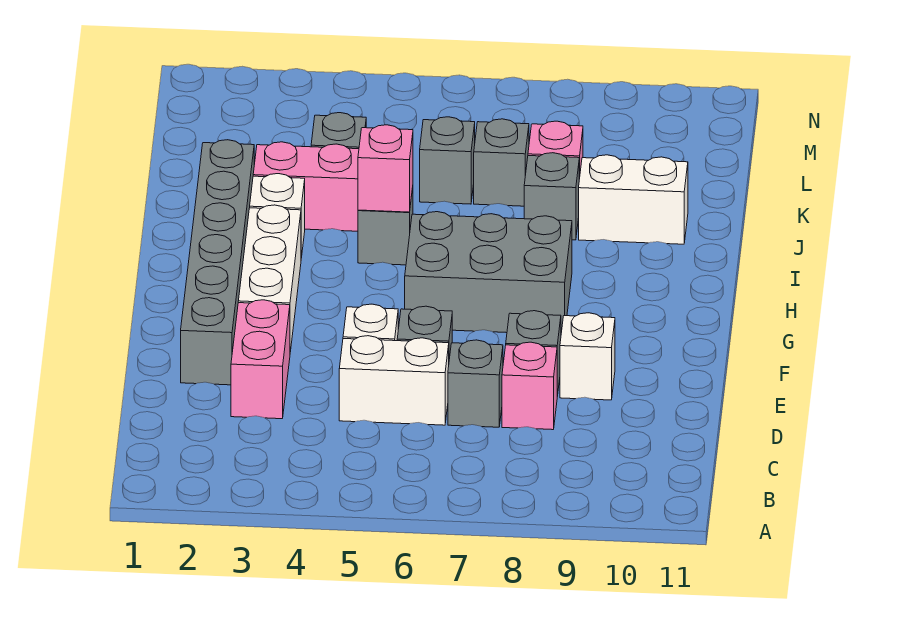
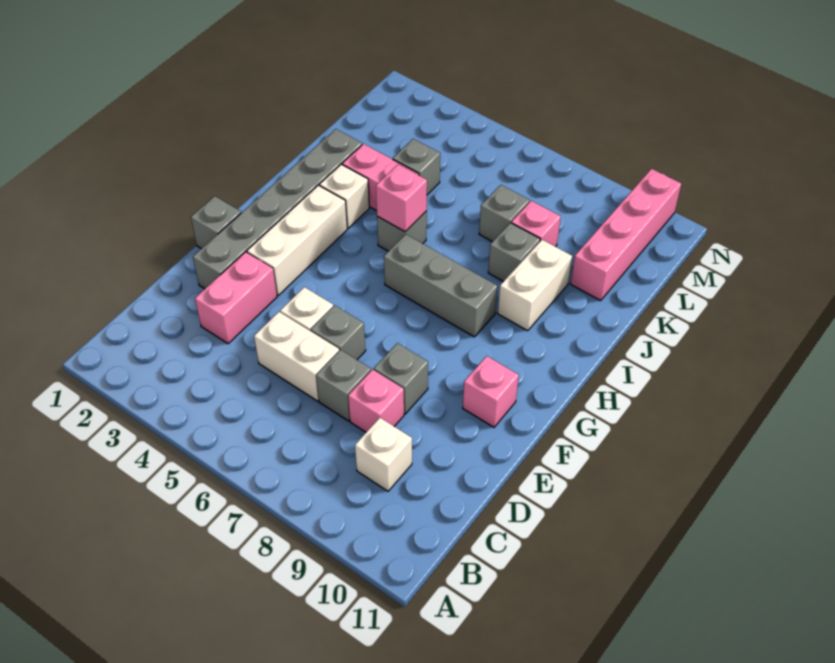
white 1x1 brick [560,313,615,400] -> white 1x1 brick moved to [355,418,412,491]
none -> pink 1x1 brick [463,356,519,427]
grey 2x3 brick [405,212,572,333] -> grey 1x3 brick [384,234,497,337]
white 1x2 brick [579,155,688,244] -> white 1x2 brick turned to [498,240,572,331]
grey 1x1 brick [420,117,475,204] -> grey 1x1 brick moved to [191,196,241,249]
none -> pink 1x4 brick [571,169,681,301]

